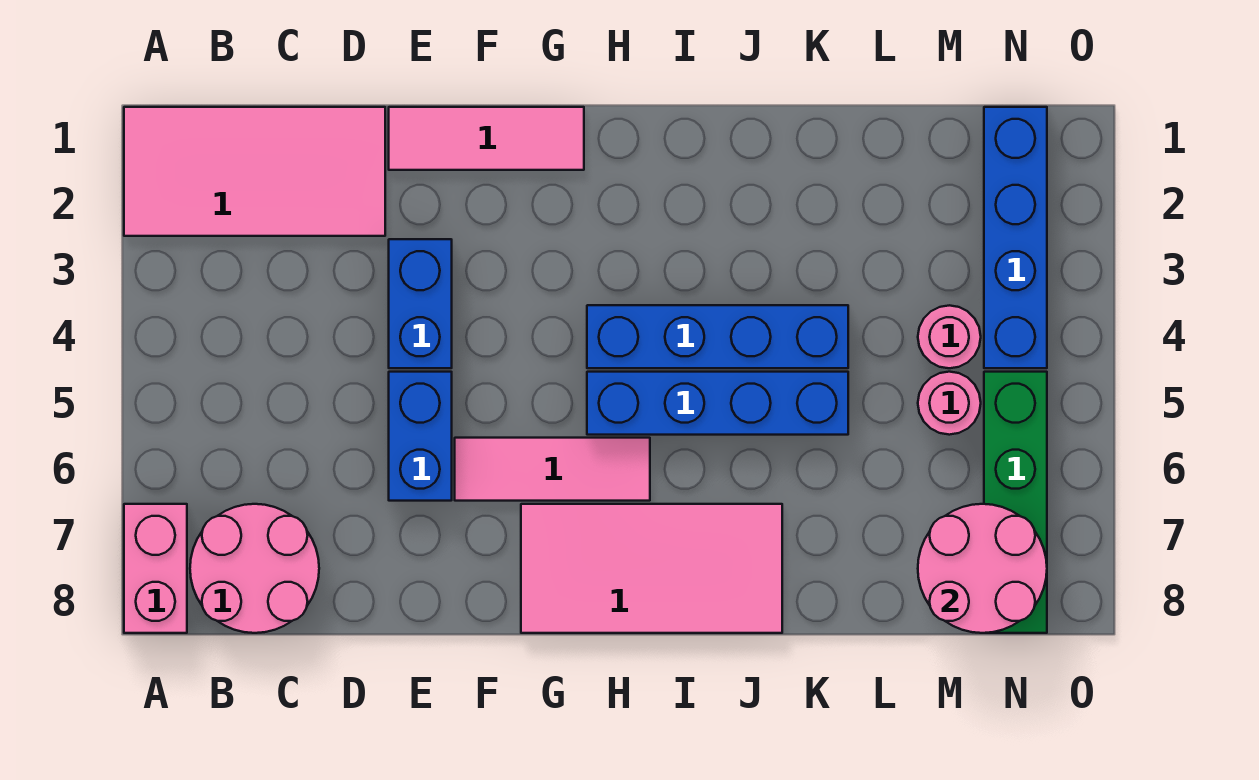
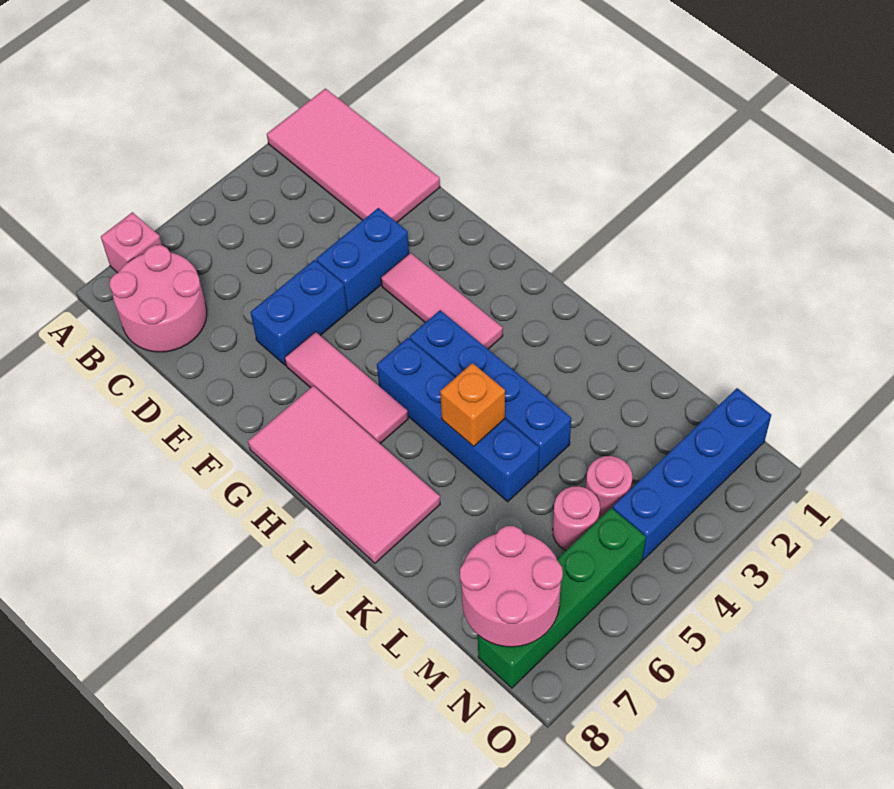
pink 1x2 brick [124,504,187,633] -> pink 1x1 brick [101,212,162,273]
pink 1x3 tile [389,107,584,170] -> pink 1x3 tile moved to [381,253,503,349]
none -> orange 1x1 brick [440,363,505,446]

